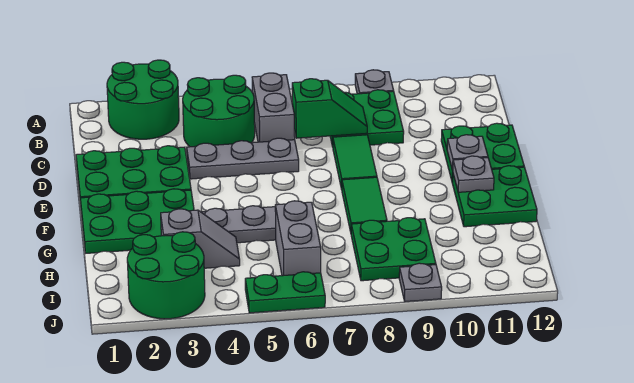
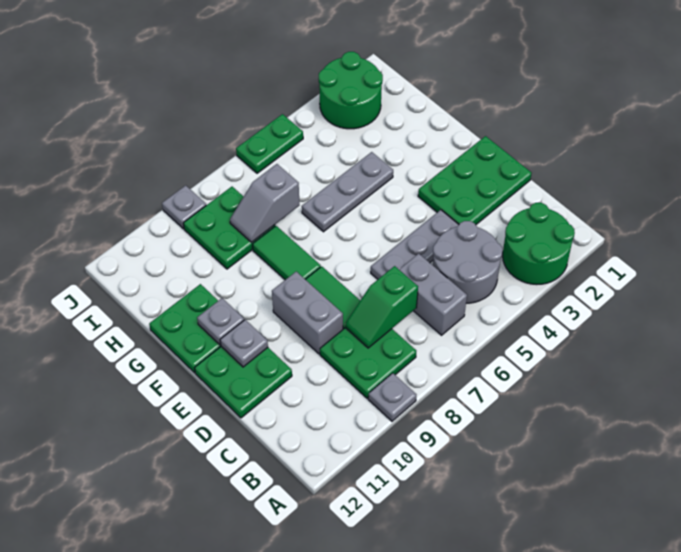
green 2x2 round brick [183,75,255,147] -> grey 2x2 round brick [433,221,502,303]
green 2x3 plate [80,189,194,253] -> none
grey 1x2 slope [161,209,240,268] -> grey 1x2 slope moved to [230,164,299,243]
grey 1x2 brick [275,201,321,276] -> grey 1x2 brick moved to [272,272,343,354]

